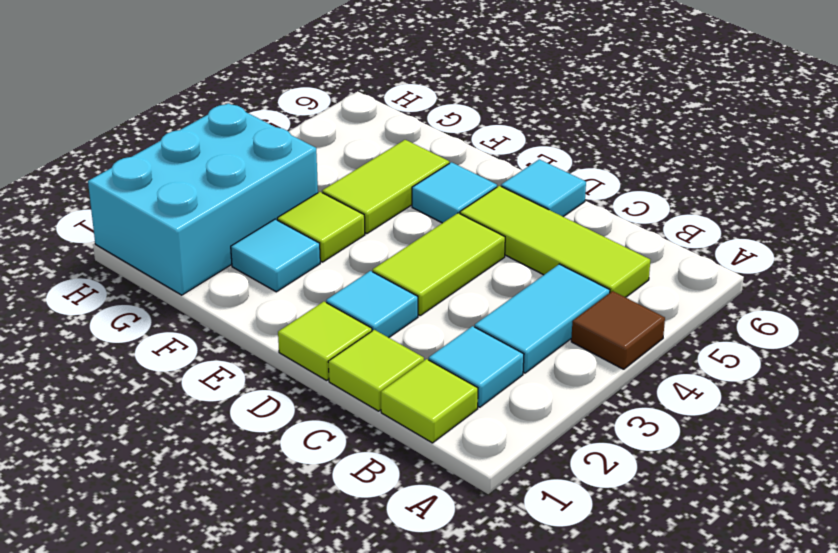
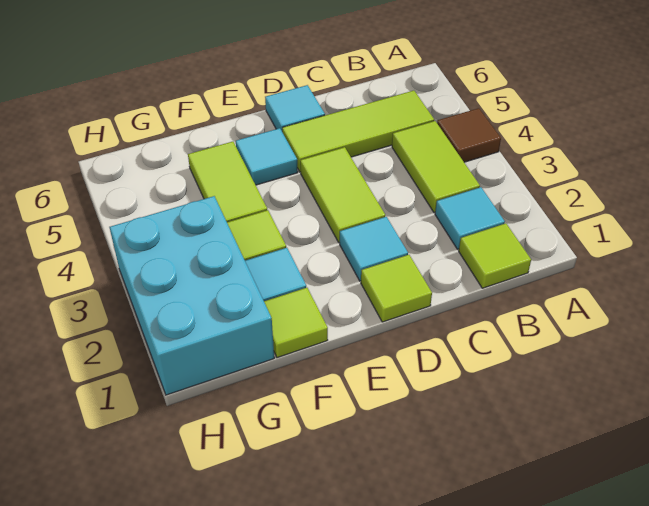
cyan 1x2 tile [475,264,610,373] -> lime 1x2 tile [392,121,480,213]
lime 1x1 tile [328,330,424,411] -> lime 1x1 tile moved to [264,288,328,358]

